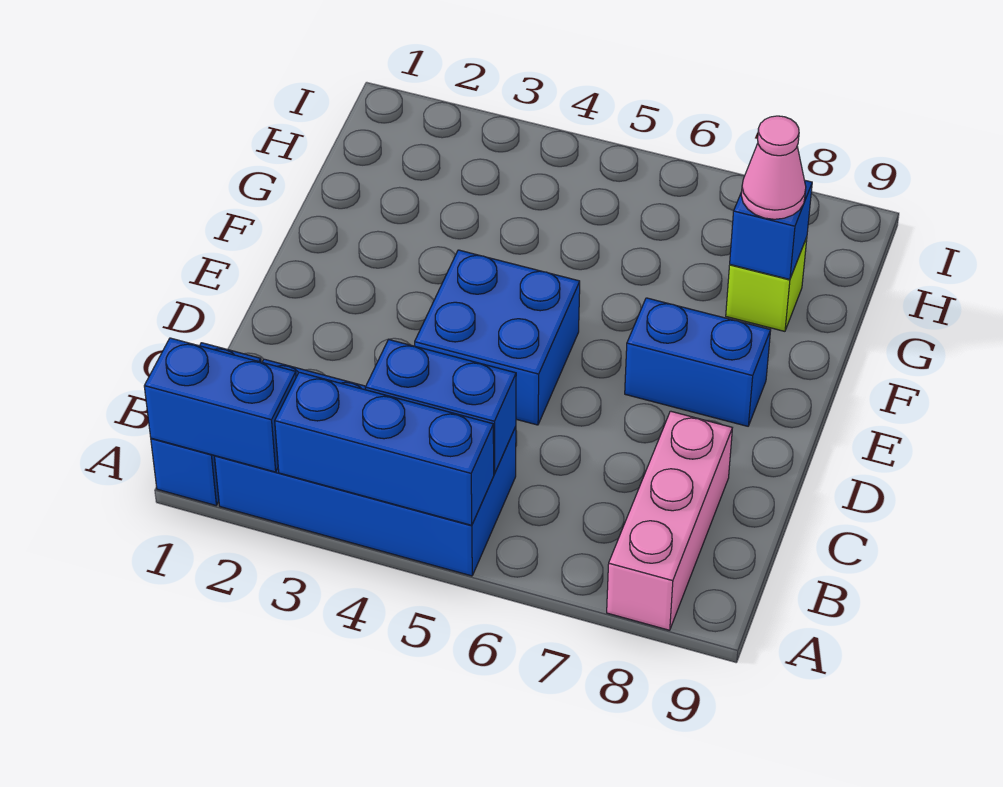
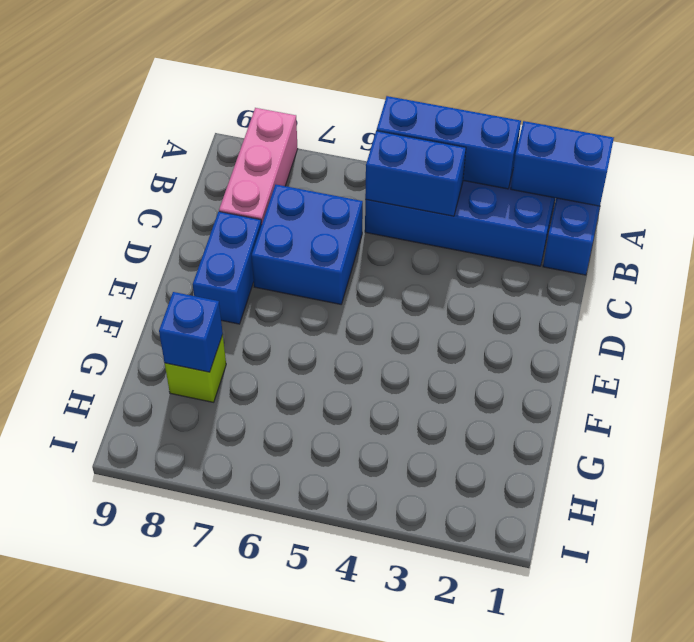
blue 2x2 brick [415,250,580,425] -> blue 2x2 brick moved to [252,184,363,304]
blue 1x2 brick [625,298,771,426] -> blue 1x2 brick turned to [193,212,262,324]
pink 1x1 cone [741,116,806,219] -> none

